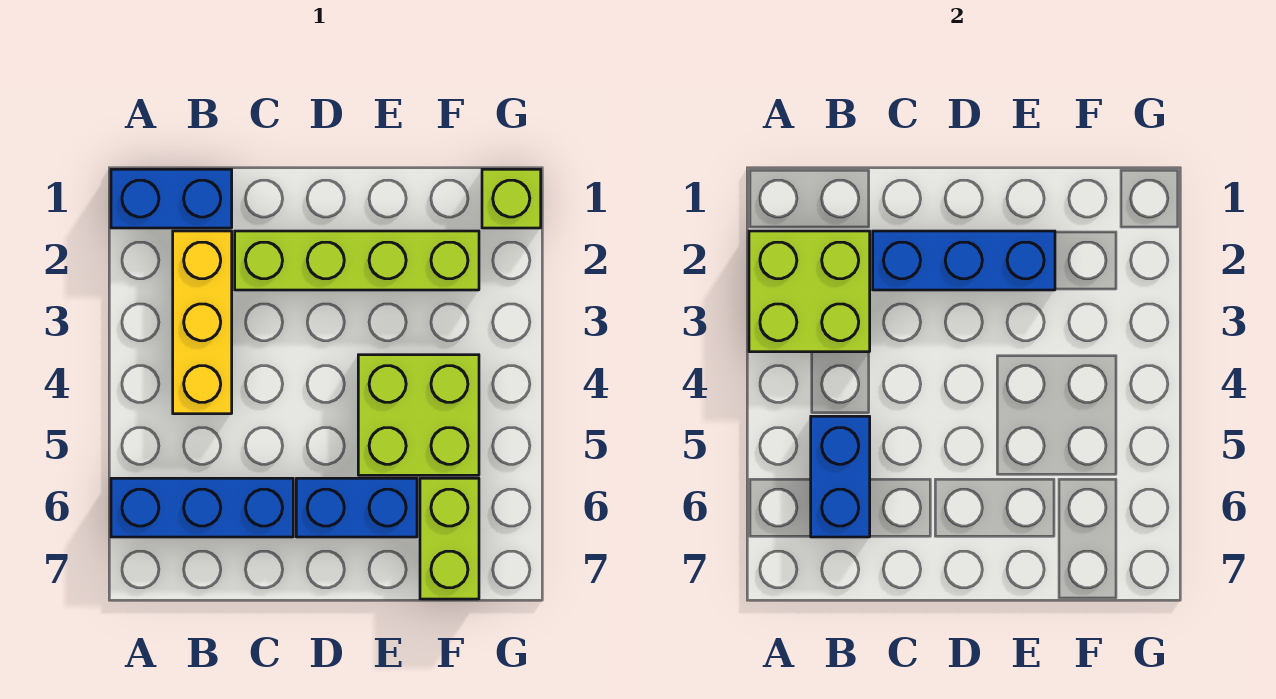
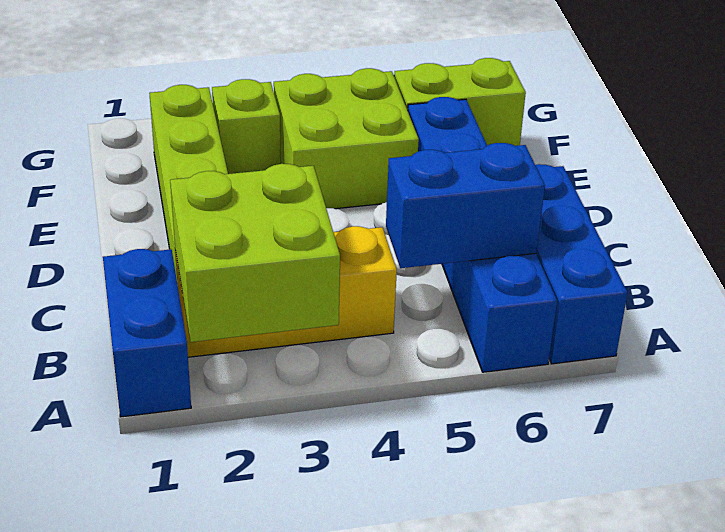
blue 1x3 brick [873,231,1055,290] -> blue 1x3 brick moved to [535,164,628,364]
lime 1x1 brick [482,169,541,228] -> lime 1x1 brick moved to [212,79,281,174]

